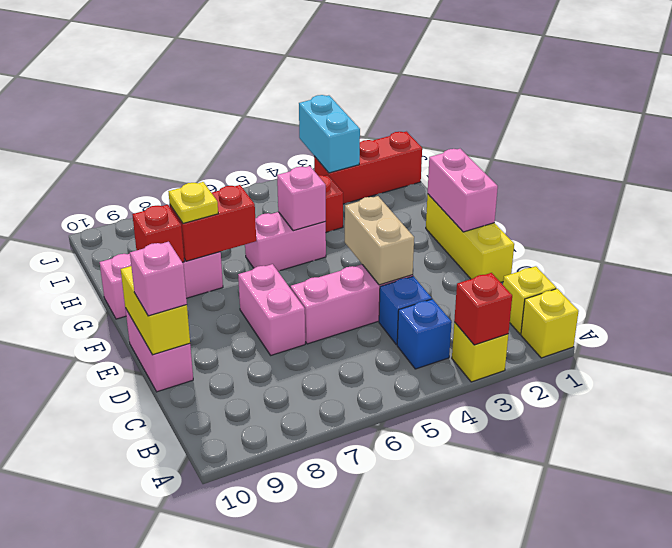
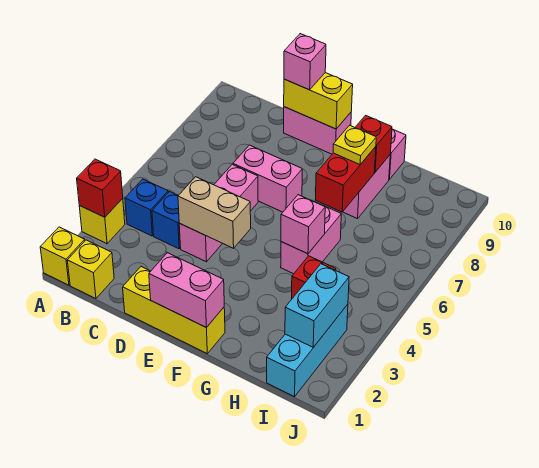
red 1x3 brick [314,132,422,204] -> cyan 1x3 brick [267,304,348,397]
cyan 1x2 brick [299,95,360,173] -> cyan 1x2 brick turned to [285,264,349,347]

